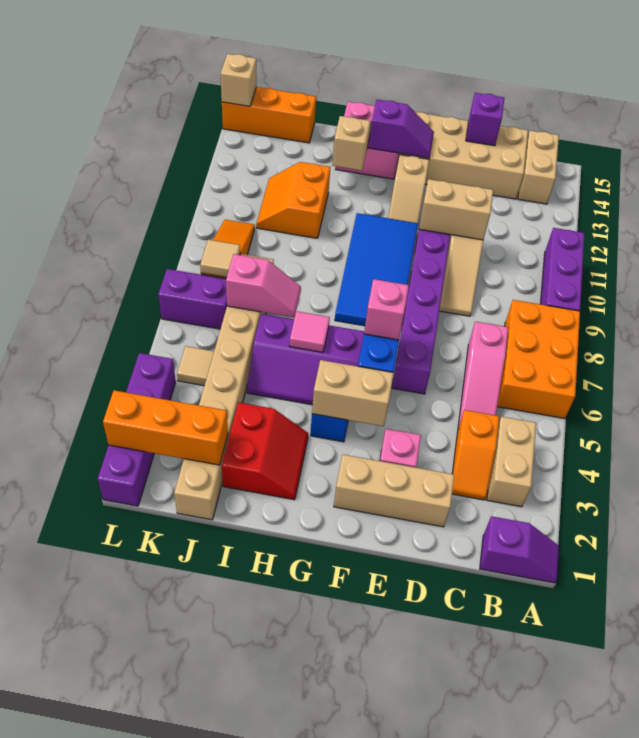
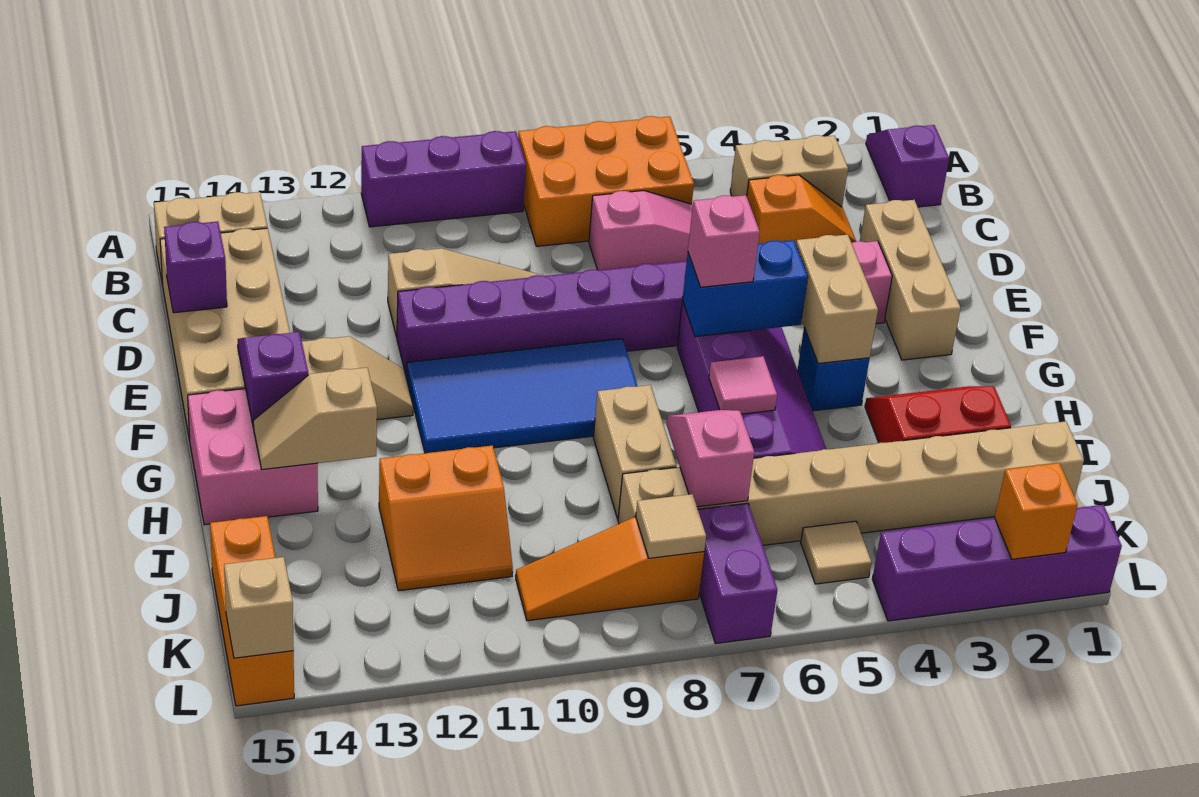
tan 1x2 brick [419,179,493,240] -> tan 1x2 brick moved to [593,385,676,519]
orange 1x3 brick [103,390,228,465] -> orange 1x1 brick [995,463,1078,559]

